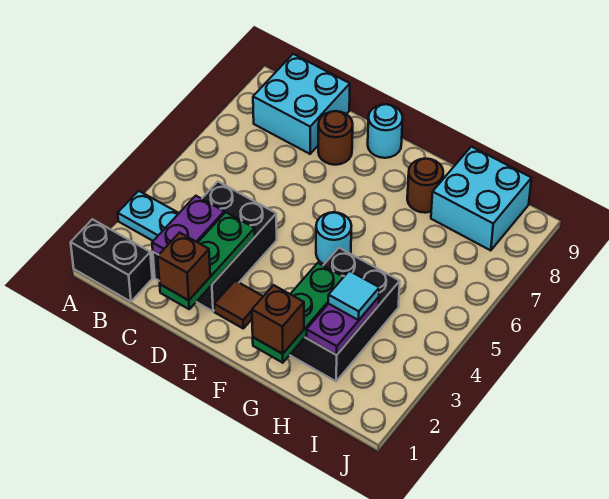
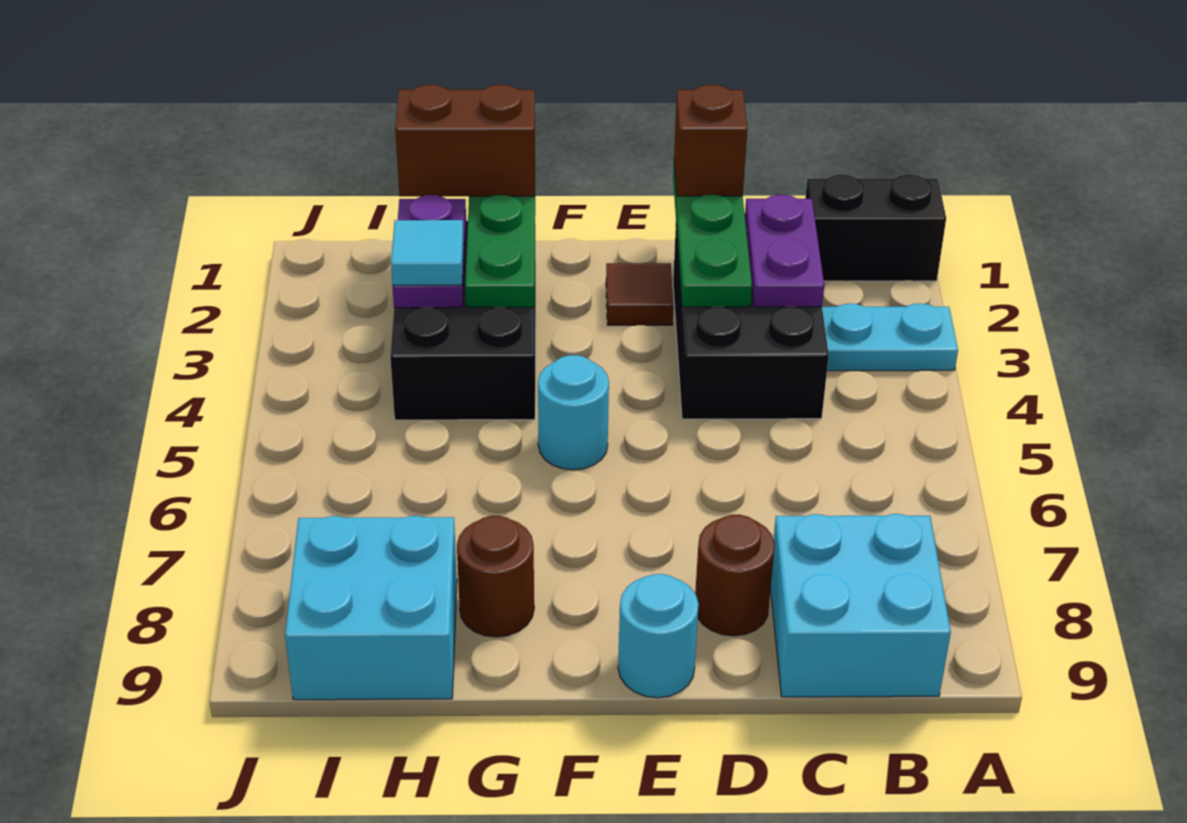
brown 1x1 brick [252,285,304,354] -> brown 1x2 brick [395,85,535,196]

